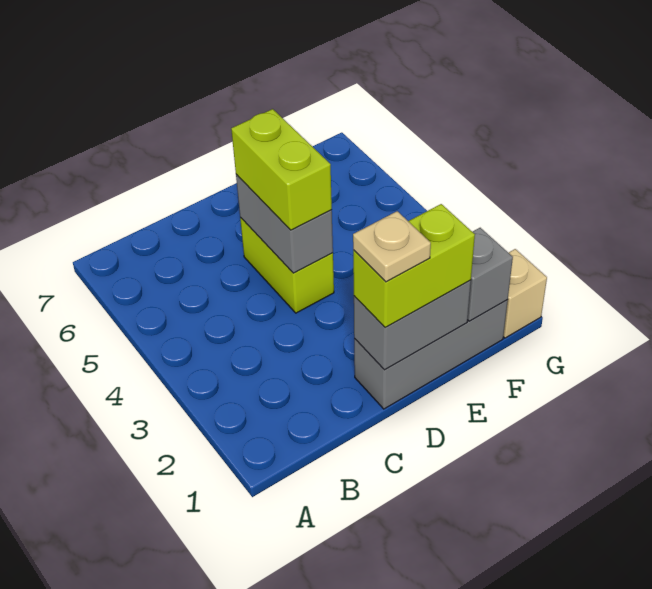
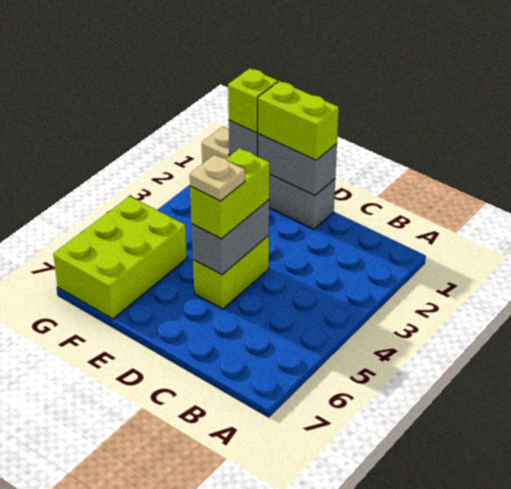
tan 1x1 plate [353,211,431,282] -> tan 1x1 plate moved to [190,155,245,201]
none -> lime 1x1 brick [228,69,278,133]
none -> lime 2x3 brick [53,196,187,319]

